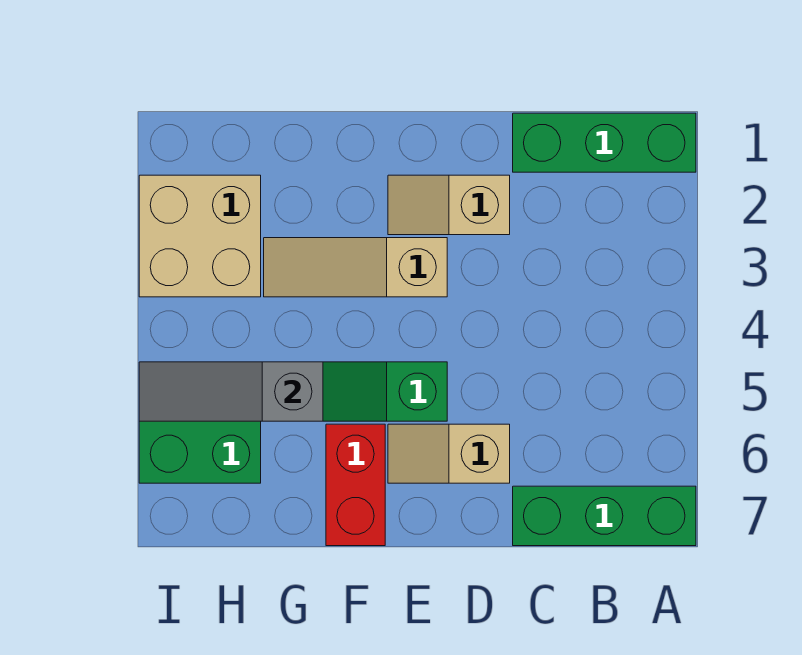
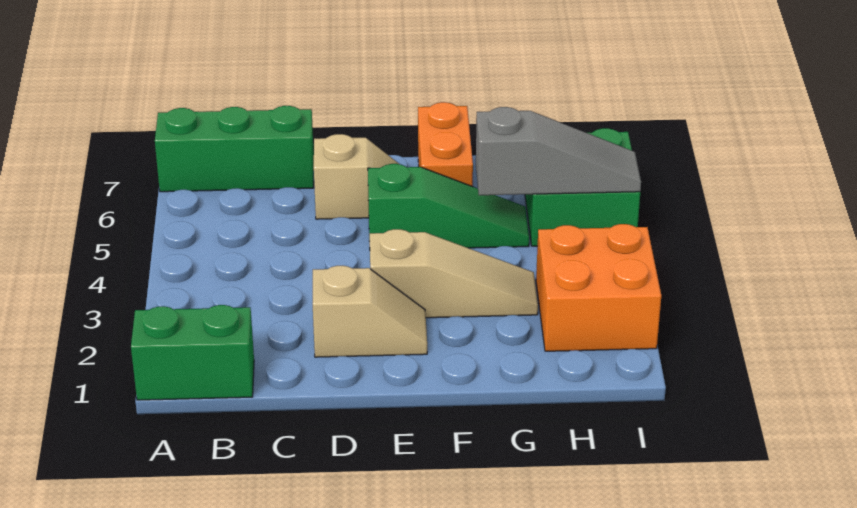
green 1x3 brick [513,113,696,172] -> green 1x2 brick [131,305,254,400]
red 1x2 brick [326,424,385,546] -> orange 1x2 brick [418,102,473,186]
tan 2x2 brick [139,175,261,297] -> orange 2x2 brick [536,224,661,351]

